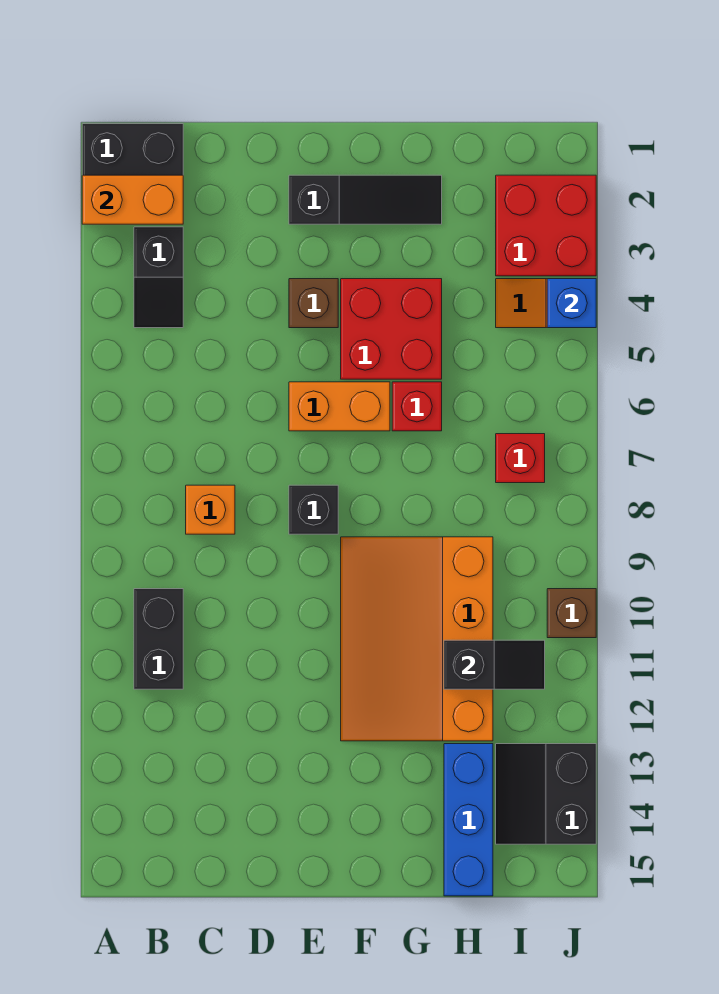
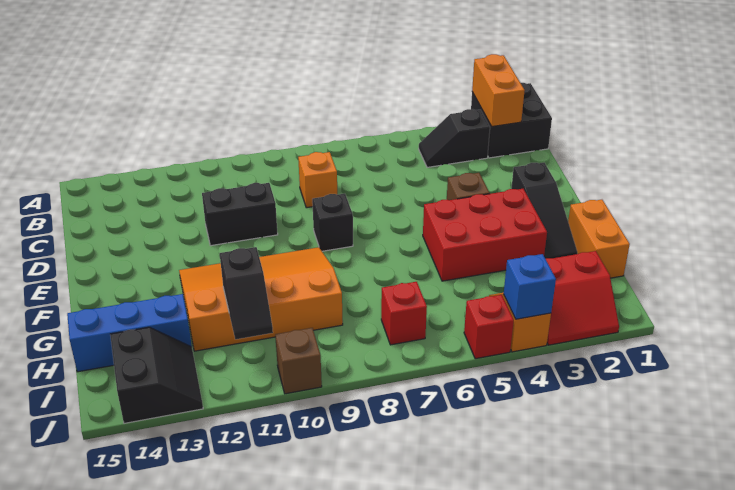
black 1x2 brick [134,589,183,689] -> black 1x2 brick moved to [202,183,278,246]
orange 1x2 brick [289,382,390,431] -> orange 1x2 brick moved to [568,200,630,278]
red 2x2 brick [341,279,442,379] -> red 2x3 brick [423,189,547,281]
red 1x1 brick [392,382,442,431] -> red 1x1 brick moved to [464,295,514,359]
red 2x2 brick [496,175,596,276] -> red 2x2 slope [546,251,619,345]
black 2x2 slope [496,744,596,844] -> black 2x2 slope turned to [110,327,203,423]

